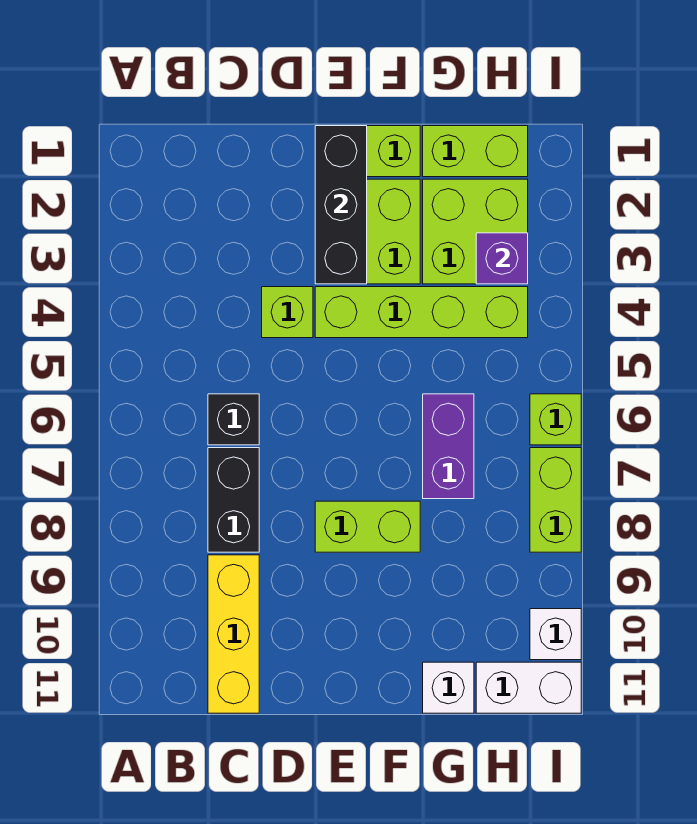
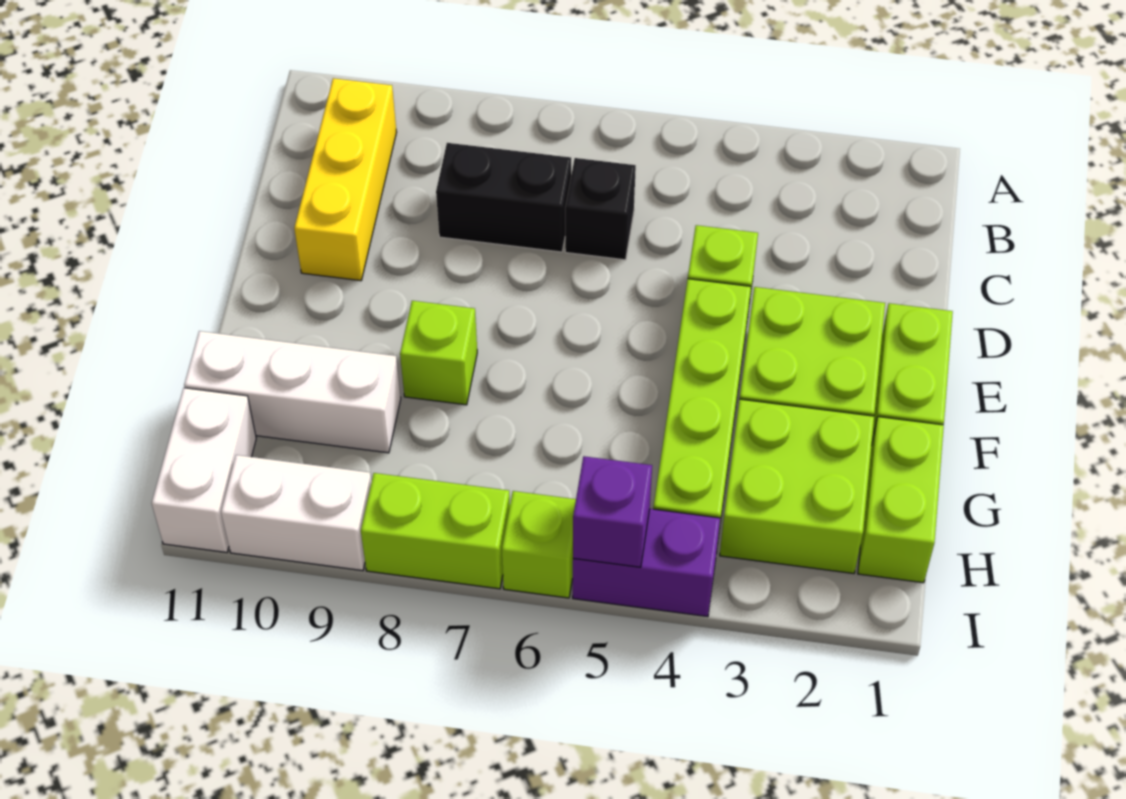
yellow 1x3 brick [208,555,259,713] -> yellow 1x3 brick turned to [294,78,397,281]
black 1x3 brick [315,126,367,284] -> none
lime 1x2 brick [315,501,420,552] -> lime 1x1 brick [400,301,477,405]
purple 1x2 brick [423,394,474,499] -> purple 1x2 brick moved to [573,509,720,617]
white 1x1 brick [423,662,474,713] -> white 1x3 brick [184,331,401,453]
purple 1x1 brick [476,233,528,284] -> purple 1x1 brick moved to [573,456,652,567]
white 1x1 brick [530,609,581,660] -> white 1x2 brick [221,455,371,571]

